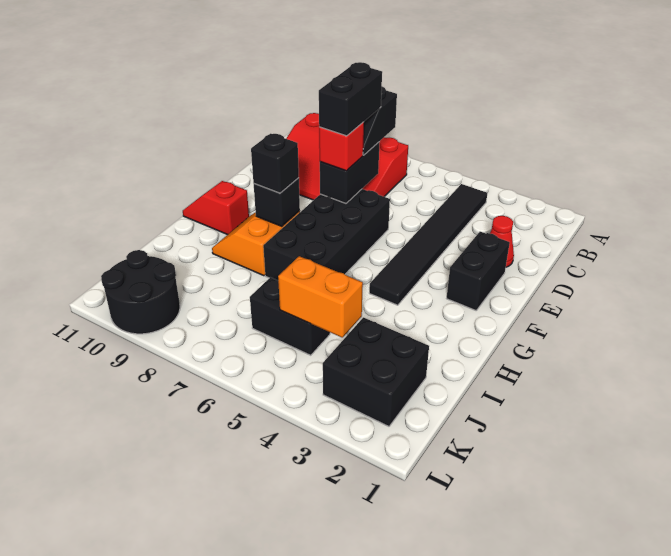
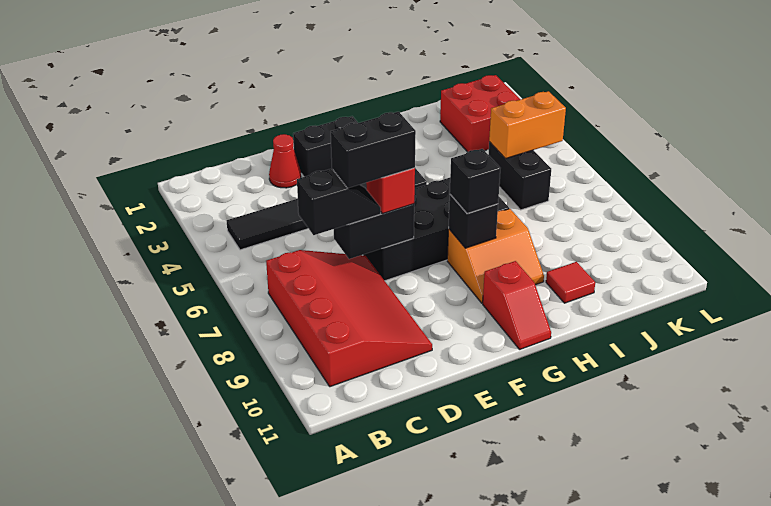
none -> red 1x1 tile [546,262,595,303]
black 2x2 brick [323,317,429,426] -> red 2x2 brick [440,75,520,152]
orange 1x2 brick [278,256,363,337] -> orange 1x2 brick turned to [489,91,566,159]
black 2x2 round brick [101,250,180,334] -> none

